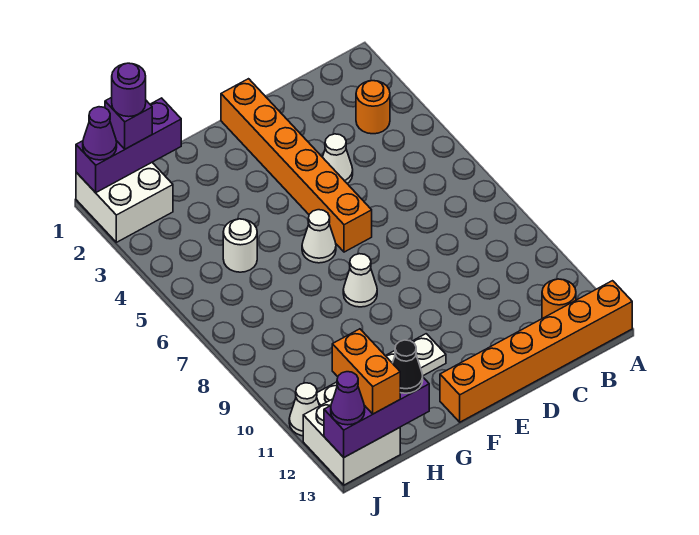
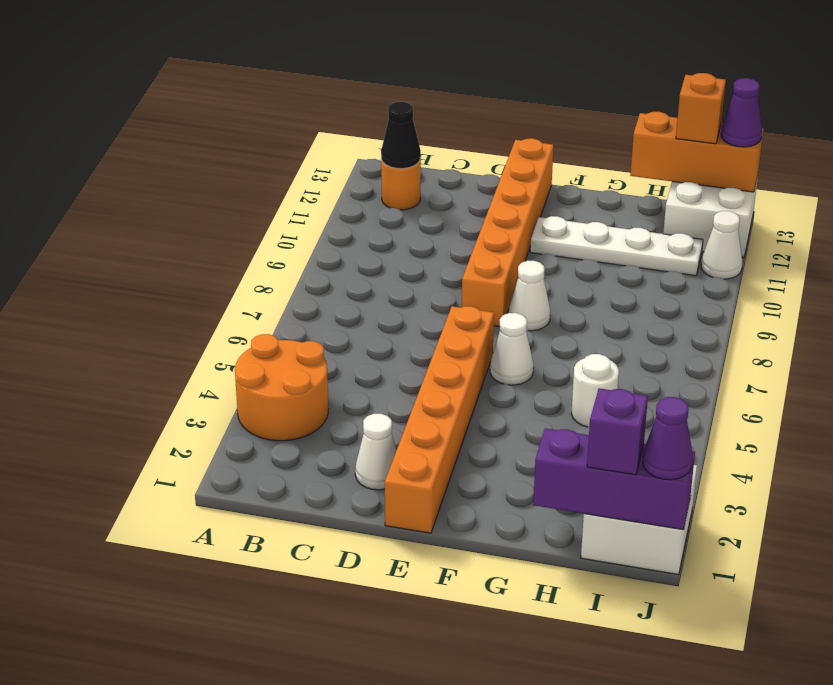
orange 1x6 brick [440,281,632,422] -> orange 1x6 brick turned to [462,138,553,327]
orange 1x1 round brick [356,81,390,134] -> orange 2x2 round brick [235,334,328,441]
white 1x1 cone [323,134,353,184] -> white 1x1 cone moved to [355,414,397,490]
purple 1x3 brick [324,378,429,457] -> orange 1x3 brick [630,112,763,192]
black 1x1 cone [393,340,423,393] -> black 1x1 cone moved to [381,102,421,169]
purple 1x1 round brick [112,63,146,117] -> none
orange 1x2 brick [332,329,400,414] -> orange 1x1 brick [676,73,726,144]

